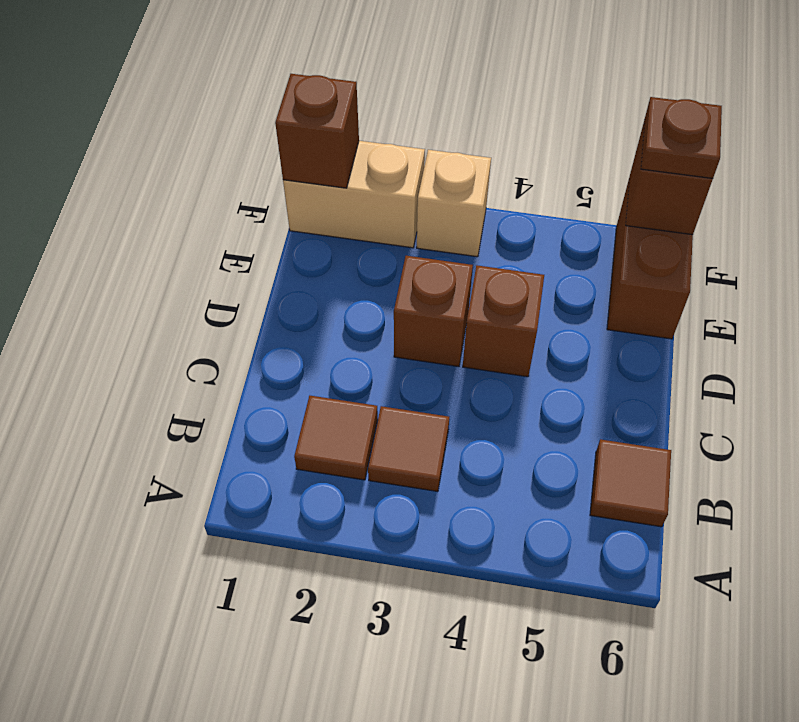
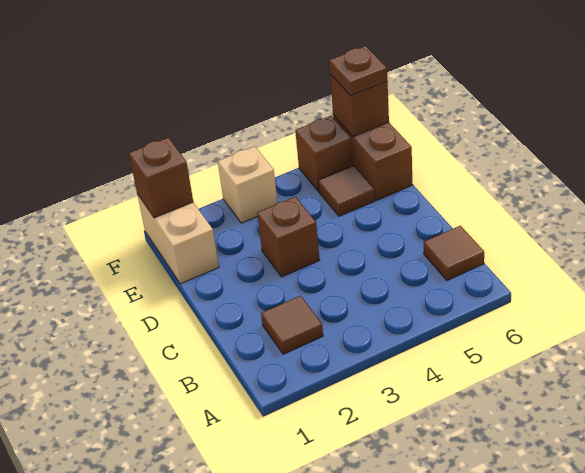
brown 1x1 tile [368,406,449,491] -> brown 1x1 tile moved to [318,166,375,216]
brown 1x1 brick [463,265,544,377] -> brown 1x1 brick moved to [295,116,353,191]
tan 1x2 brick [283,141,425,248] -> tan 1x2 brick turned to [137,194,219,284]

